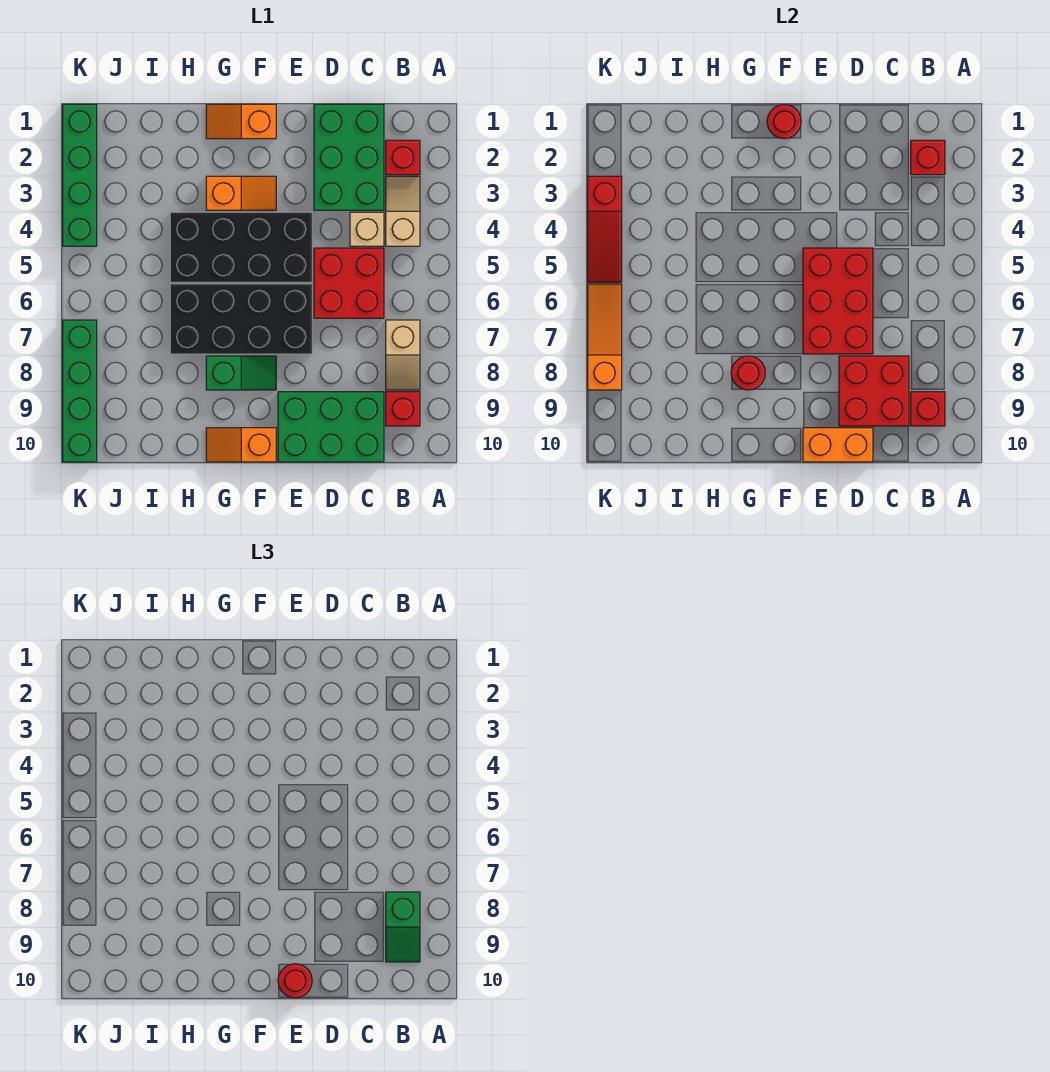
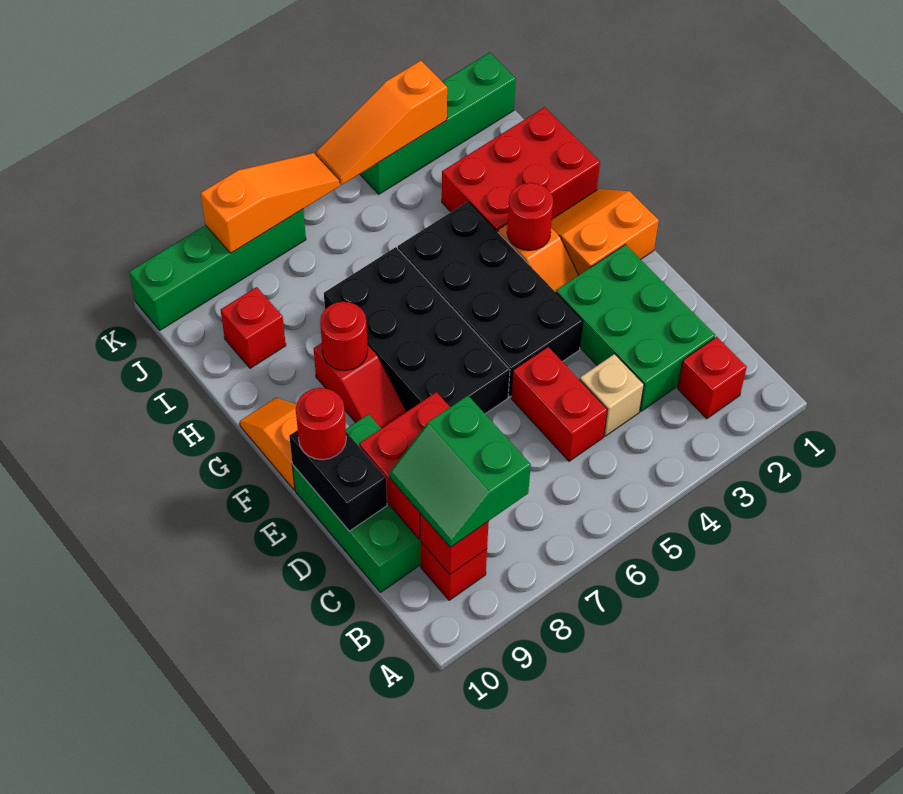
red 1x1 brick [911,140,945,175] -> red 1x1 brick moved to [221,287,286,368]
tan 1x2 slope [386,176,420,246] -> none
tan 1x2 slope [386,320,420,390] -> none
green 1x2 slope [386,892,420,962] -> green 2x2 slope [389,396,531,547]
green 2x3 brick [314,104,384,210] -> green 2x3 brick turned to [556,245,715,411]
red 2x2 brick [314,248,384,318] -> red 1x2 brick [511,347,607,461]
red 2x3 brick [803,248,873,354] -> red 2x3 brick moved to [442,107,600,232]
orange 1x2 brick [803,428,873,462] -> black 1x2 brick [289,430,387,531]
orange 1x2 slope [206,104,276,139] -> orange 2x2 slope [551,189,659,275]
red 1x1 round brick [767,104,801,139] -> red 1x1 round brick moved to [507,183,553,250]
green 1x2 slope [206,356,276,390] -> red 1x2 slope [314,343,406,428]
red 1x3 slope [588,176,622,282] -> orange 1x3 slope [316,61,447,185]

